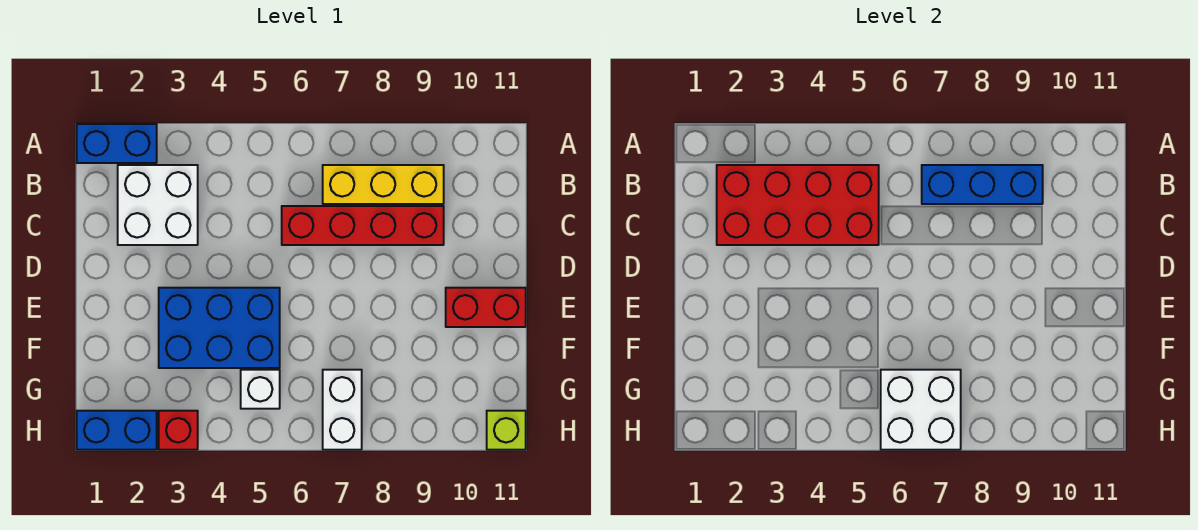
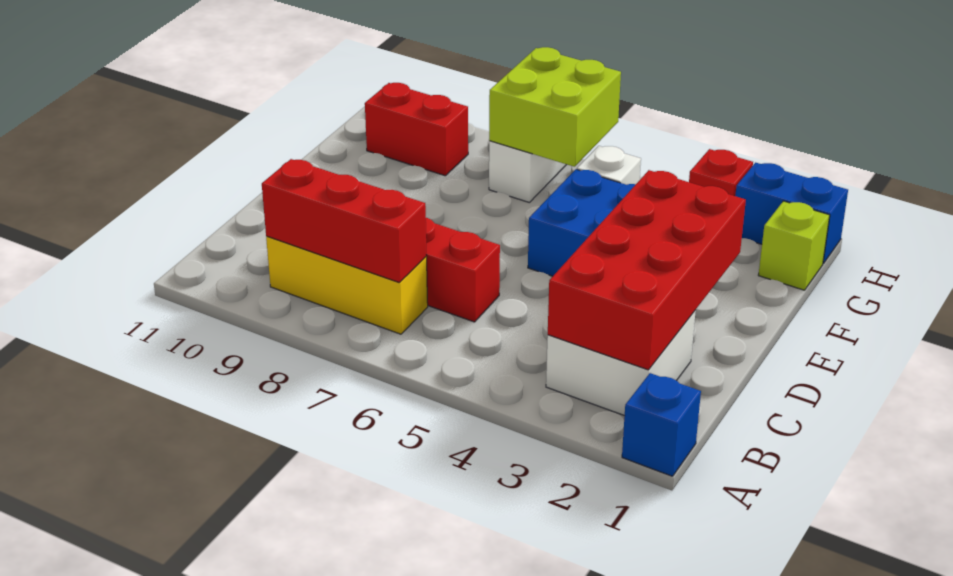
blue 1x2 brick [77,124,157,163] -> blue 1x1 brick [622,373,701,476]
red 2x4 brick [717,165,879,245] -> red 2x4 brick turned to [548,170,746,370]
blue 1x3 brick [922,165,1043,204] -> red 1x3 brick [262,159,427,282]
red 1x2 brick [446,288,526,327] -> red 1x2 brick moved to [365,83,468,176]
white 2x2 brick [881,370,961,450] -> lime 2x2 brick [489,47,621,167]
lime 1x1 brick [487,411,526,450] -> lime 1x1 brick moved to [758,201,830,290]

